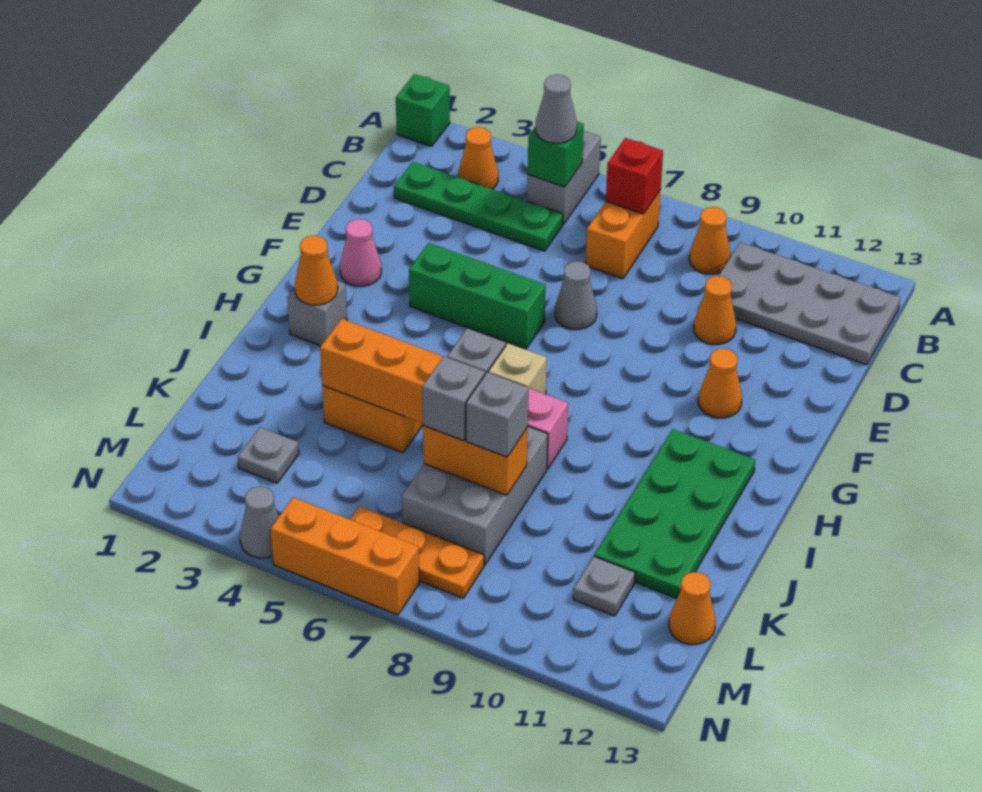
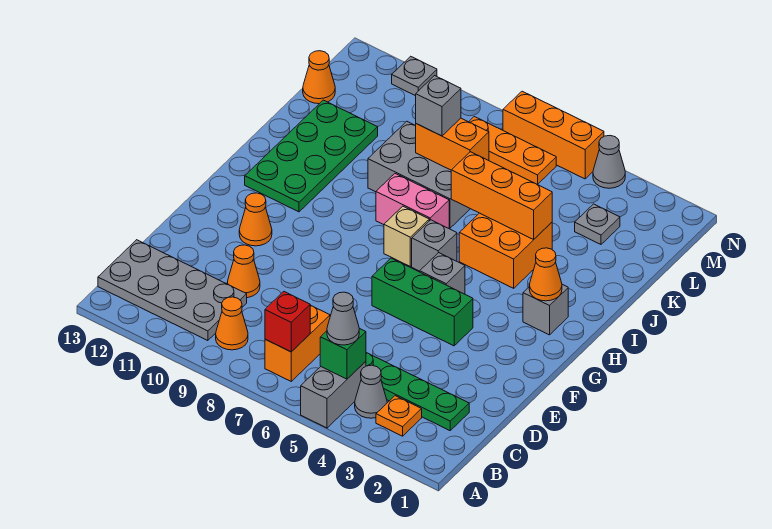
green 1x1 brick [396,74,450,146] -> none
orange 1x1 cone [459,127,498,189] -> orange 1x1 plate [376,396,422,436]
grey 1x1 cone [555,261,597,329] -> grey 1x1 cone moved to [355,365,387,418]
pink 1x1 cone [340,219,381,286] -> none
grey 2x3 brick [402,426,548,565] -> grey 2x3 brick turned to [368,121,470,228]
grey 1x1 brick [422,356,485,441] -> grey 1x1 brick moved to [420,253,465,294]
grey 1x1 plate [573,556,635,616] -> grey 1x1 plate moved to [392,56,437,96]

